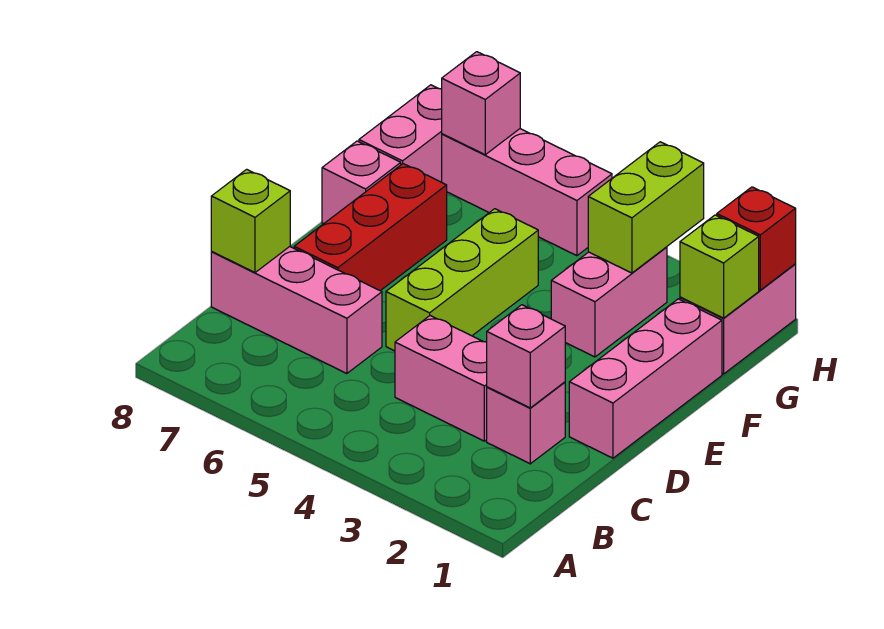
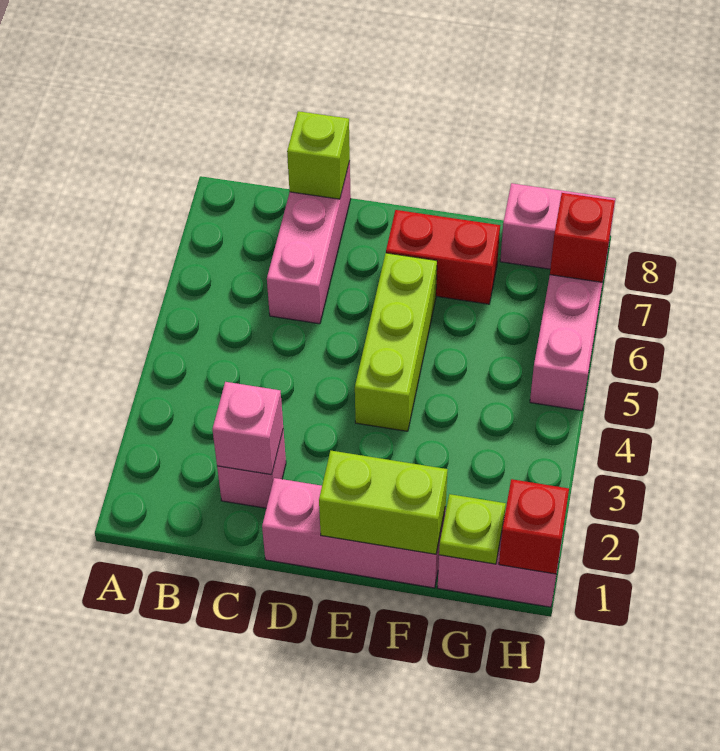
pink 1x2 brick [395,316,487,441] -> none
lime 1x3 brick [386,209,538,351] -> lime 1x3 brick turned to [355,253,437,431]
red 1x3 brick [294,164,447,291] -> red 1x2 brick [386,210,500,304]
pink 1x2 brick [551,247,667,357] -> none
pink 1x1 brick [322,141,401,224] -> none
lime 1x1 brick [680,215,759,318] -> lime 1x1 plate [439,494,506,564]
lime 1x2 brick [588,142,704,273] -> lime 1x2 brick moved to [319,451,448,554]
pink 1x1 brick [442,52,520,155] -> red 1x1 brick [550,193,615,282]

